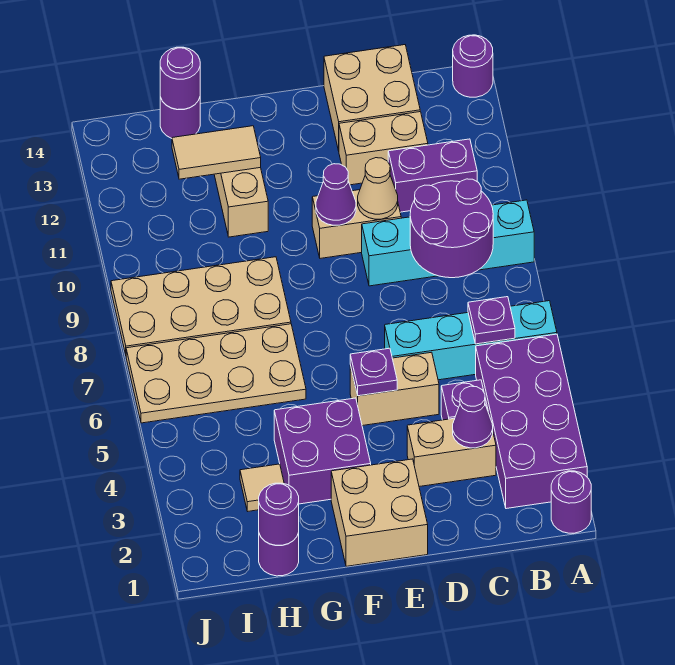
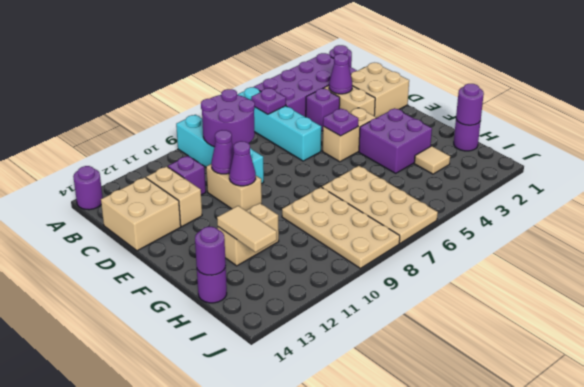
purple 1x2 brick [388,139,477,212] -> purple 1x1 brick [168,156,206,195]
tan 1x2 brick [350,352,439,426] -> tan 1x2 brick turned to [323,108,376,162]
tan 1x1 cone [358,158,398,219] -> purple 1x1 cone [211,130,234,174]
tan 2x2 brick [331,459,428,566] -> tan 2x2 brick moved to [351,63,409,118]

